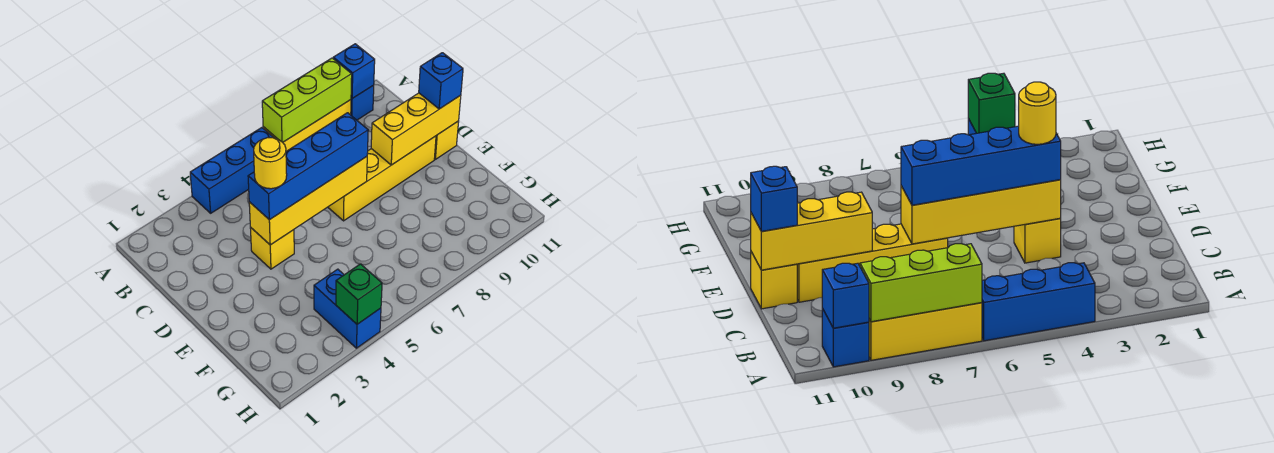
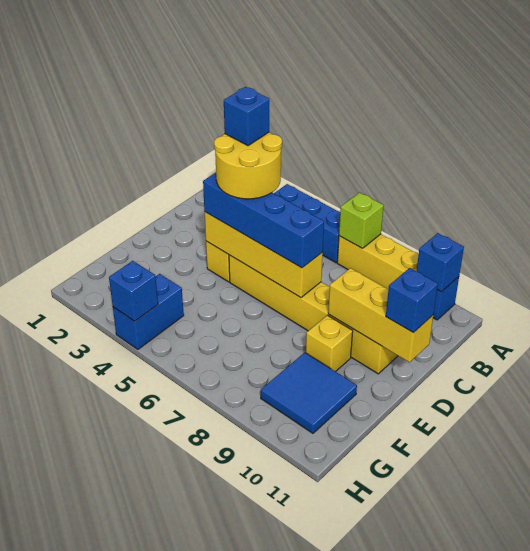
lime 1x3 brick [262,58,352,142] -> lime 1x1 brick [339,192,384,248]
none -> blue 1x1 brick [224,87,269,146]
yellow 1x1 round brick [254,138,287,189] -> yellow 2x2 round brick [214,132,282,199]
yellow 1x4 brick [328,136,436,221] -> yellow 1x6 brick [229,255,398,374]
yellow 1x1 brick [434,121,459,159] -> yellow 1x1 brick moved to [306,315,353,372]
none -> blue 2x2 tile [261,353,357,433]
green 1x1 brick [336,264,382,324] -> blue 1x1 brick [109,261,158,321]

